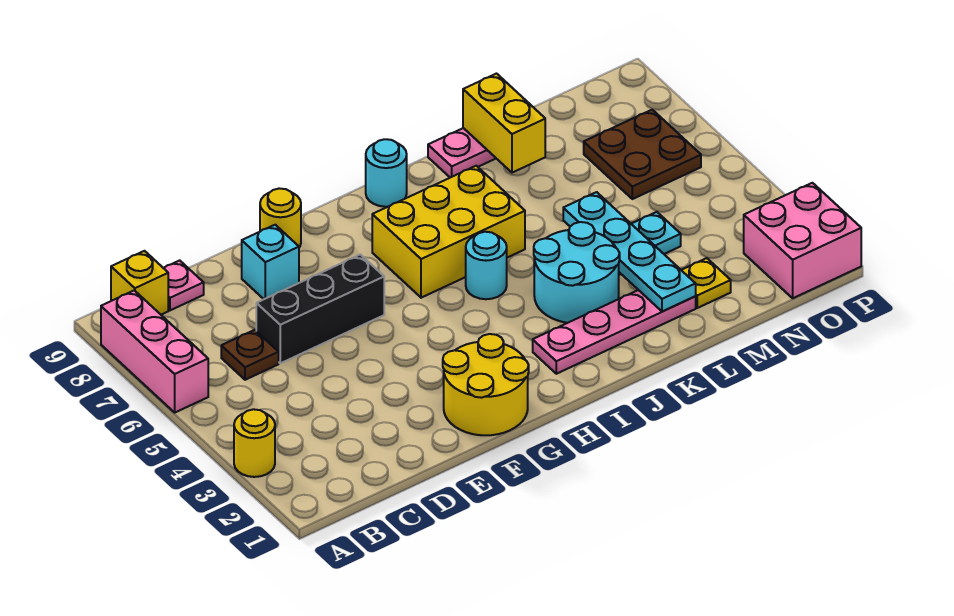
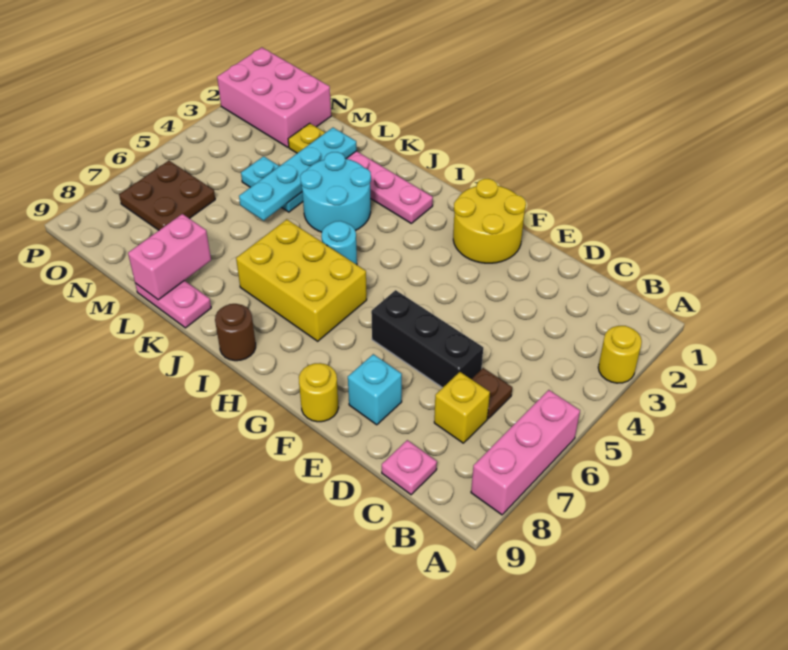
yellow 1x1 brick [111,251,168,315] -> yellow 1x1 brick moved to [434,372,490,443]
cyan 1x1 round brick [366,139,407,207] -> brown 1x1 round brick [215,304,256,361]
yellow 1x2 brick [463,74,545,173] -> pink 1x2 brick [128,214,211,300]
pink 2x2 brick [744,183,861,298] -> pink 2x3 brick [217,47,331,147]

